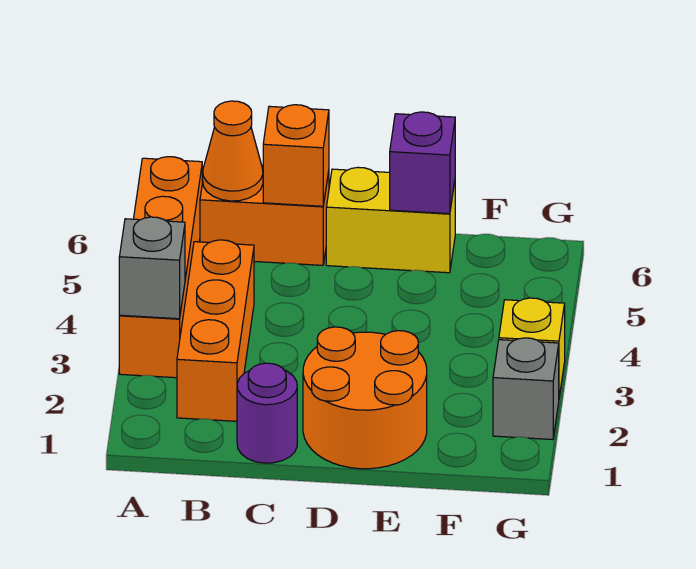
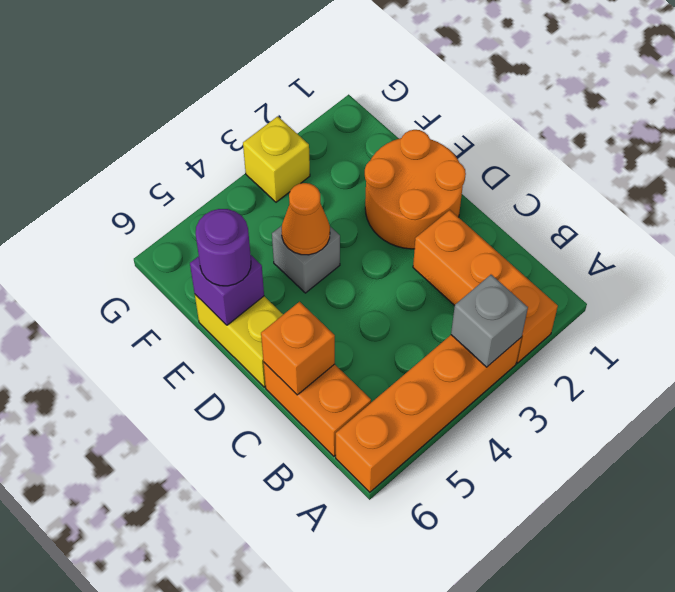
orange 1x3 brick [177,240,254,421] -> orange 1x3 brick turned to [413,210,558,363]
orange 1x1 cone [203,101,263,201] -> orange 1x1 cone moved to [282,183,330,255]
purple 1x1 round brick [237,363,297,463] -> purple 1x1 round brick moved to [196,209,251,286]
grey 1x1 brick [493,338,559,440] -> grey 1x1 brick moved to [272,226,340,293]

